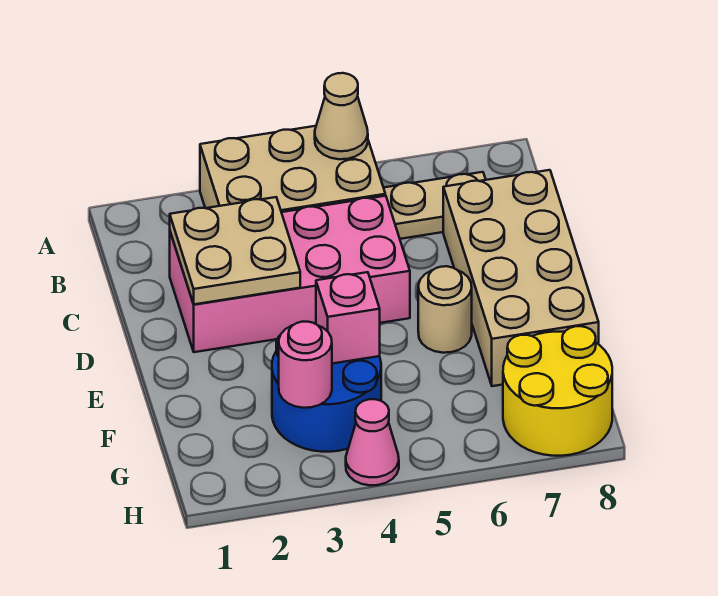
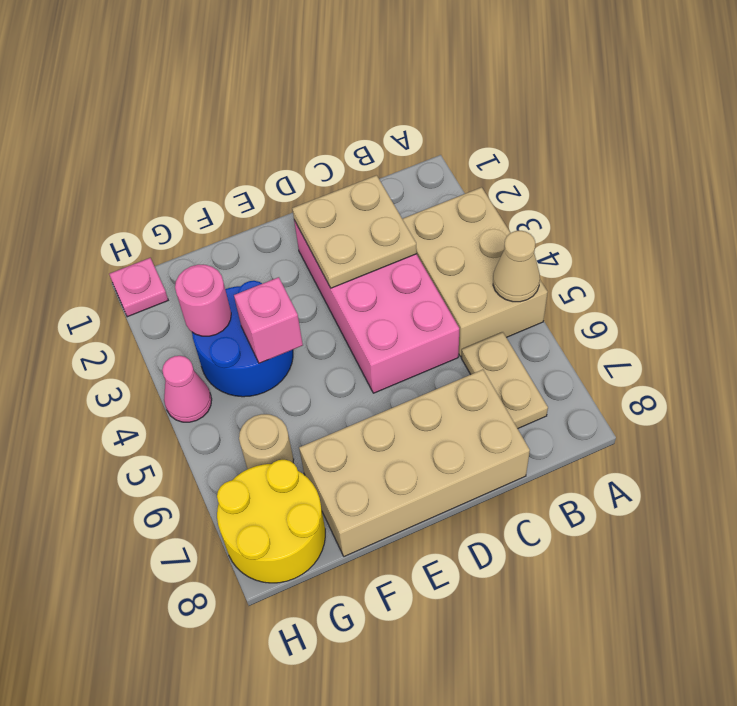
tan 1x1 round brick [418,266,472,353] -> tan 1x1 round brick moved to [239,414,294,469]
none -> pink 1x1 plate [109,258,168,317]

